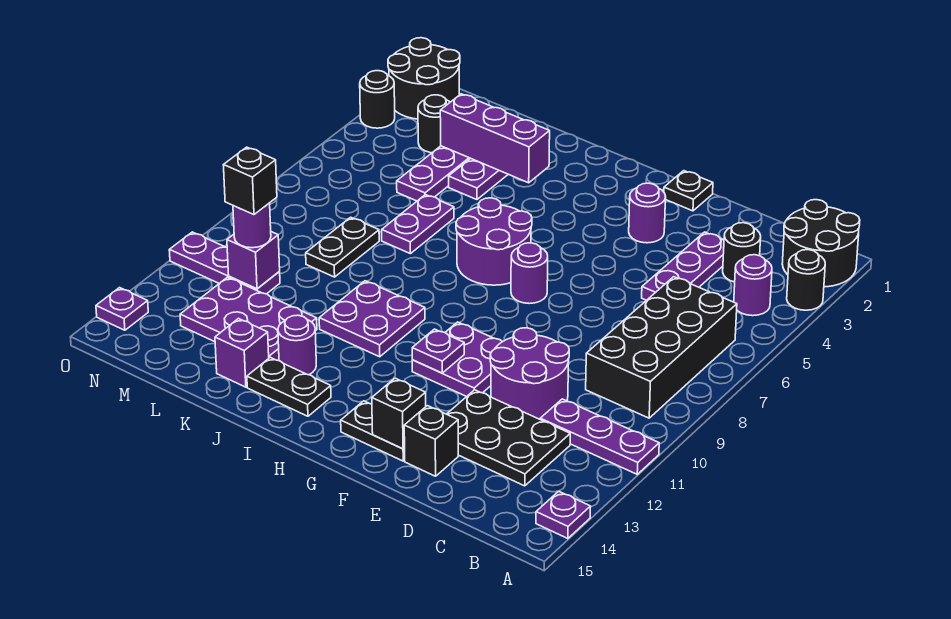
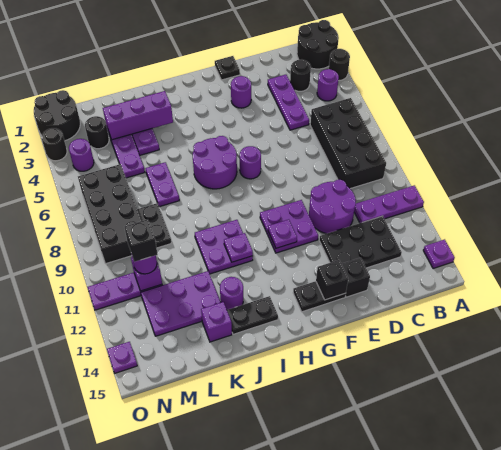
none -> purple 1x1 plate [224,233,253,262]
none -> black 2x4 brick [78,164,141,264]
none -> purple 1x1 round brick [69,139,94,171]

